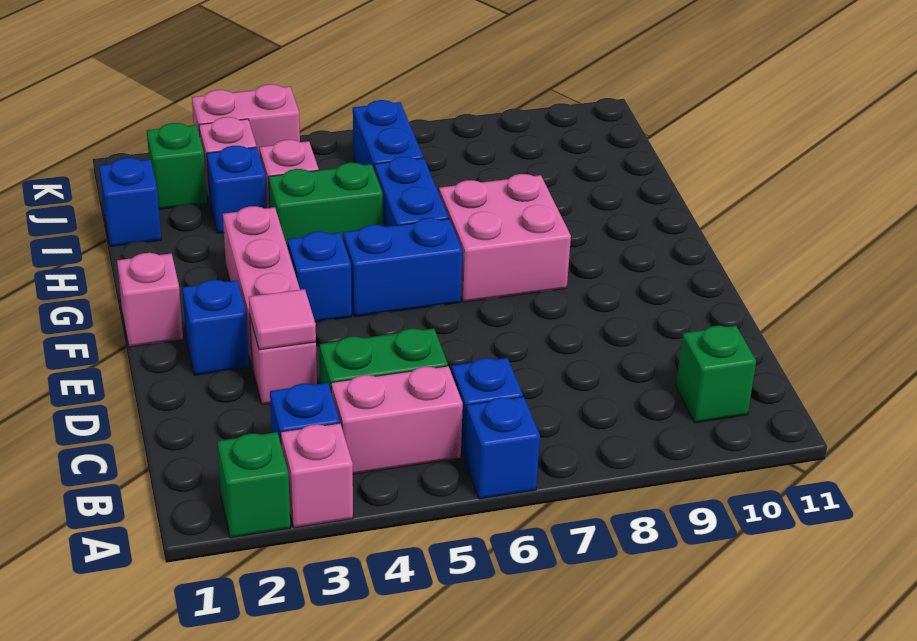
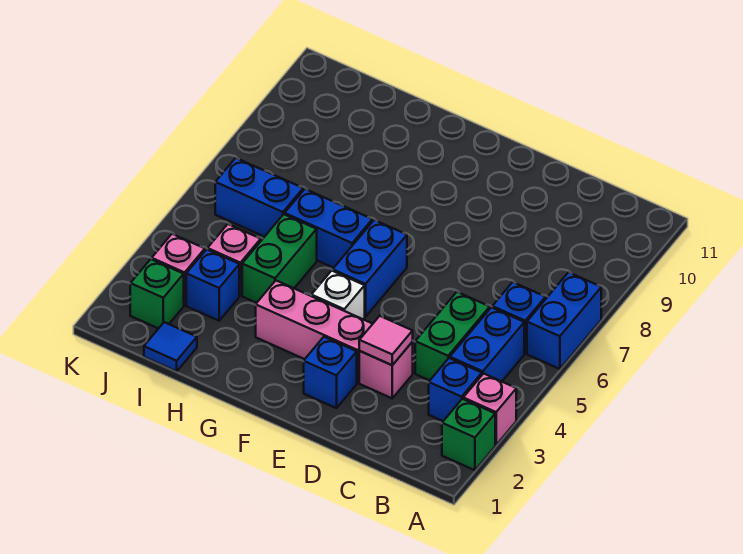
blue 1x1 brick [464,397,540,499] -> blue 1x2 brick [527,272,601,369]
pink 1x2 brick [331,366,463,474] -> blue 1x2 brick [450,307,524,381]
green 1x1 brick [676,326,756,423] -> none
pink 1x1 brick [117,253,183,347] -> none
blue 1x1 brick [288,232,352,322] -> white 1x1 brick [311,271,365,319]
pink 2x2 brick [439,174,571,302] -> none
blue 1x1 brick [99,158,161,247] -> blue 1x1 tile [144,322,197,371]
pink 1x2 brick [192,84,300,155] -> none

